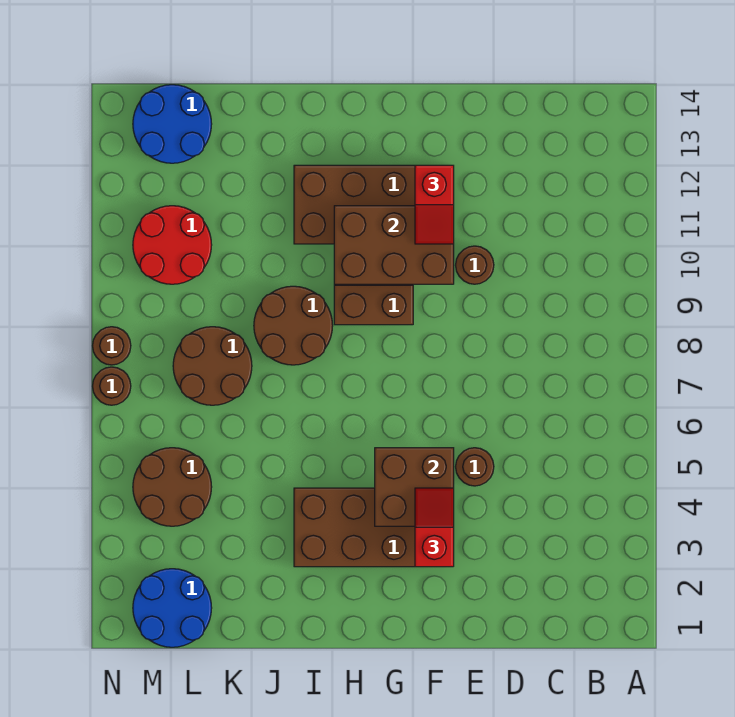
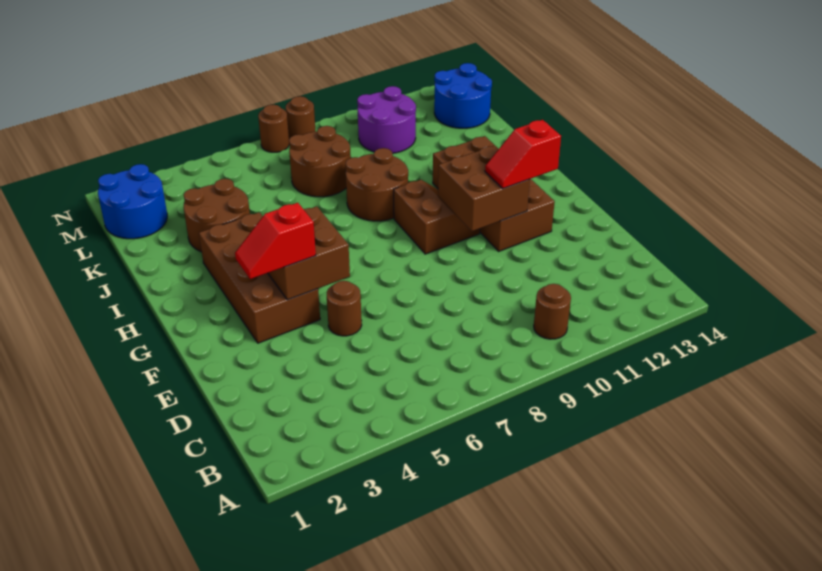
brown 1x1 round brick [456,246,494,284] -> brown 1x1 round brick moved to [534,284,571,339]
red 1x2 slope [415,488,454,567] -> red 1x2 slope turned to [235,203,316,279]
brown 2x3 brick [334,206,454,284] -> brown 2x2 brick [438,146,530,231]
brown 2x2 round brick [133,448,212,526] -> brown 2x2 round brick moved to [184,179,250,252]
red 2x2 round brick [133,206,212,284] -> purple 2x2 round brick [357,86,416,153]

